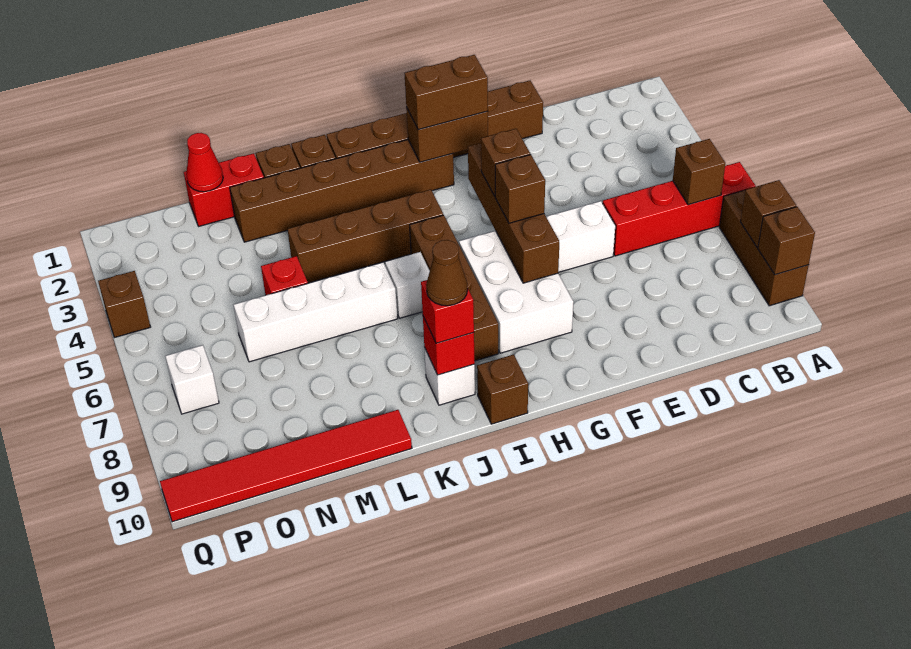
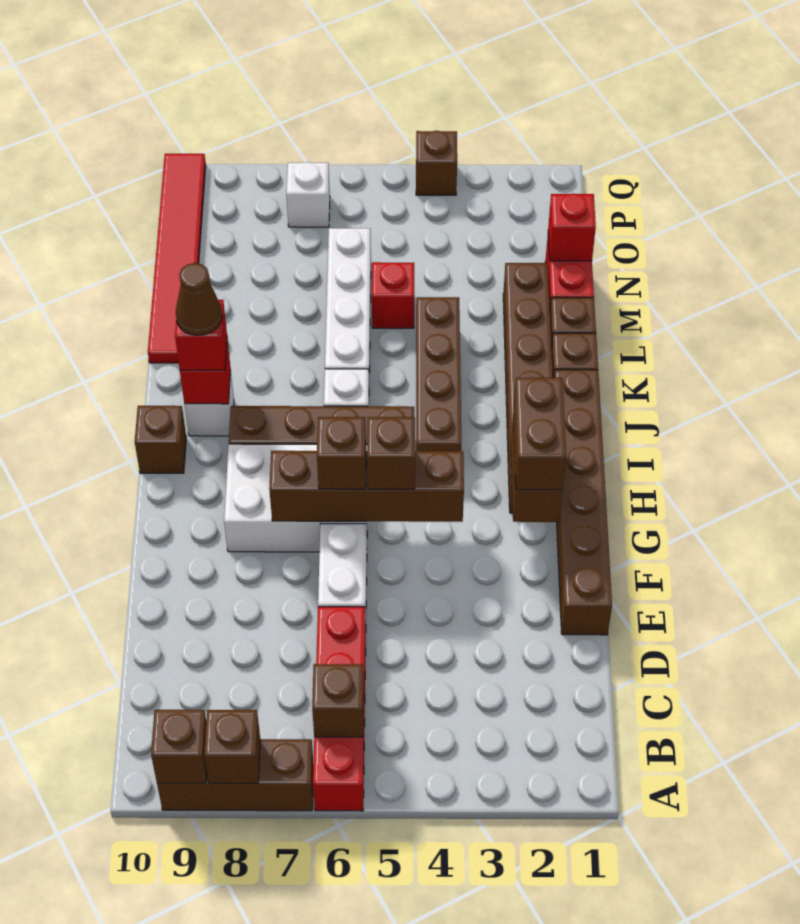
red 1x1 cone [186,133,223,192] -> red 1x1 brick [548,194,596,261]

